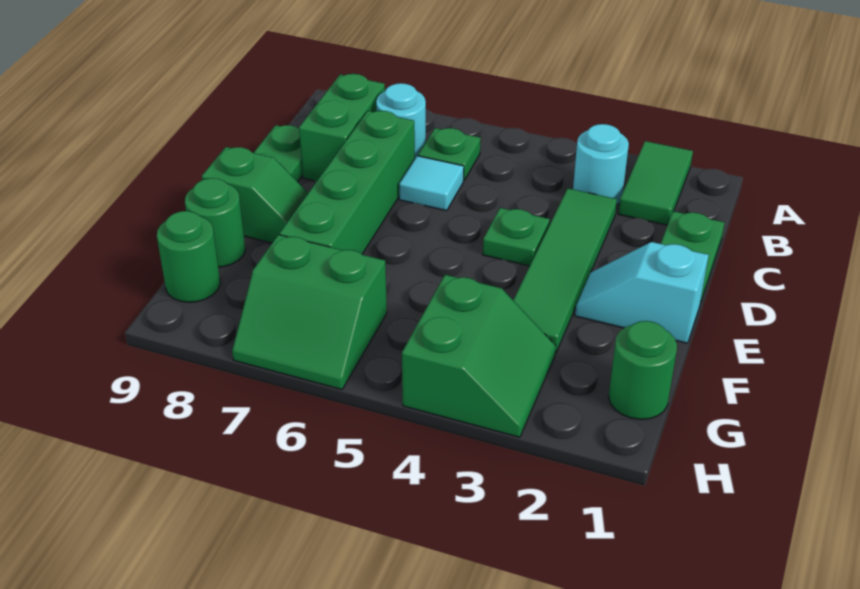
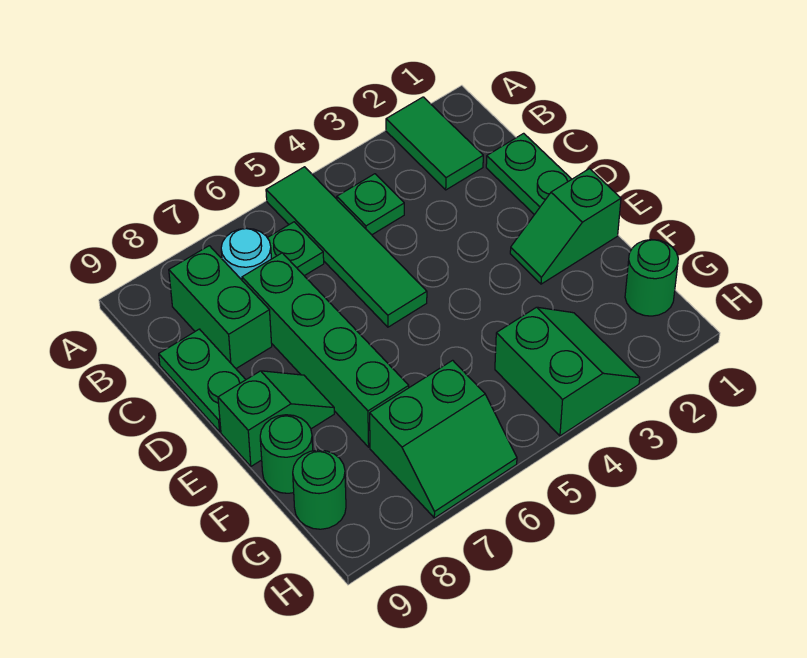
cyan 1x1 round brick [573,124,629,205] -> none
green 1x4 tile [513,188,617,353] -> green 1x4 tile moved to [266,167,427,327]
cyan 1x1 tile [399,156,464,211] -> none
green 1x1 plate [483,208,550,266] -> green 1x1 plate moved to [337,174,404,235]
cyan 1x2 slope [575,242,709,343] -> green 1x2 slope [510,169,621,284]

